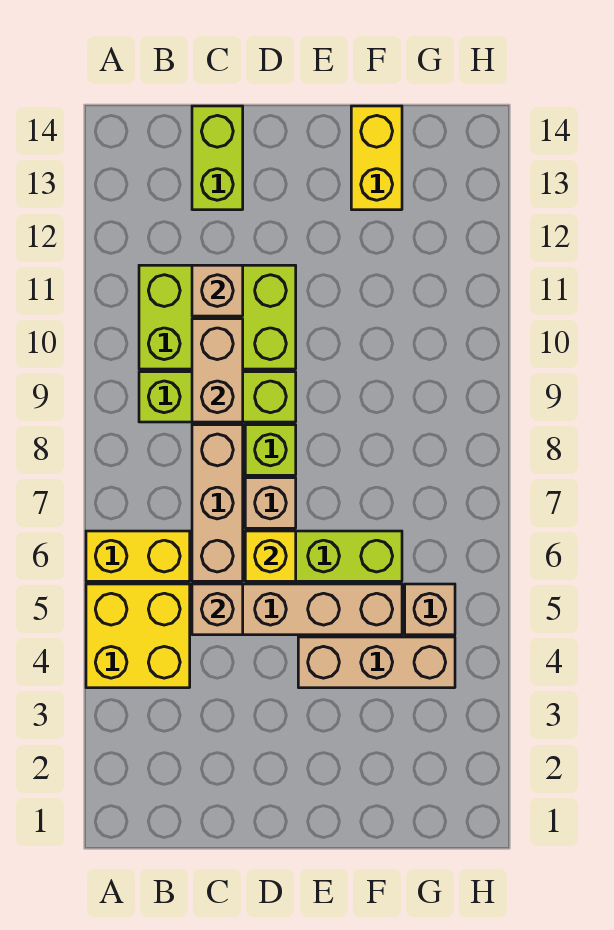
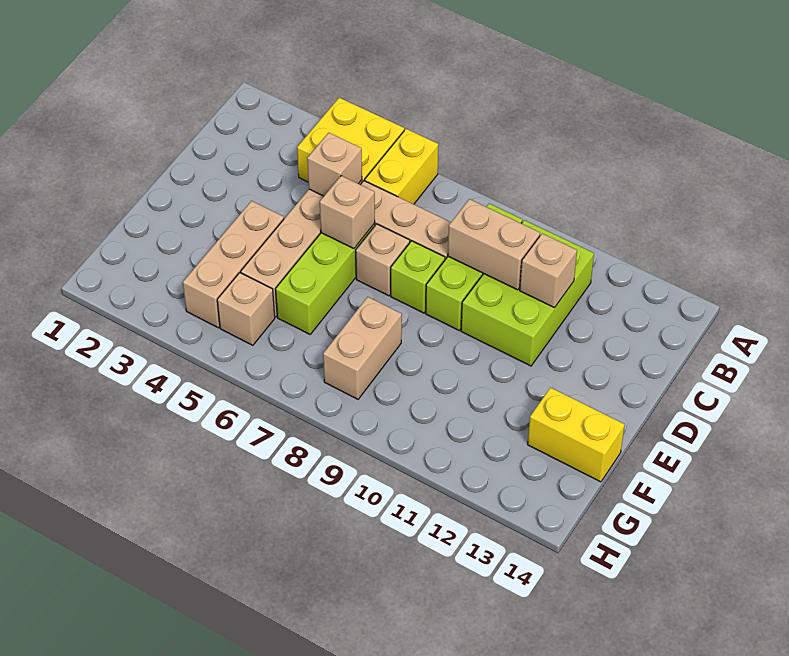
lime 1x2 brick [192,106,243,210] -> none
yellow 1x1 brick [245,531,296,581] -> tan 1x1 brick [320,176,375,249]
none -> tan 1x2 brick [323,297,402,399]

